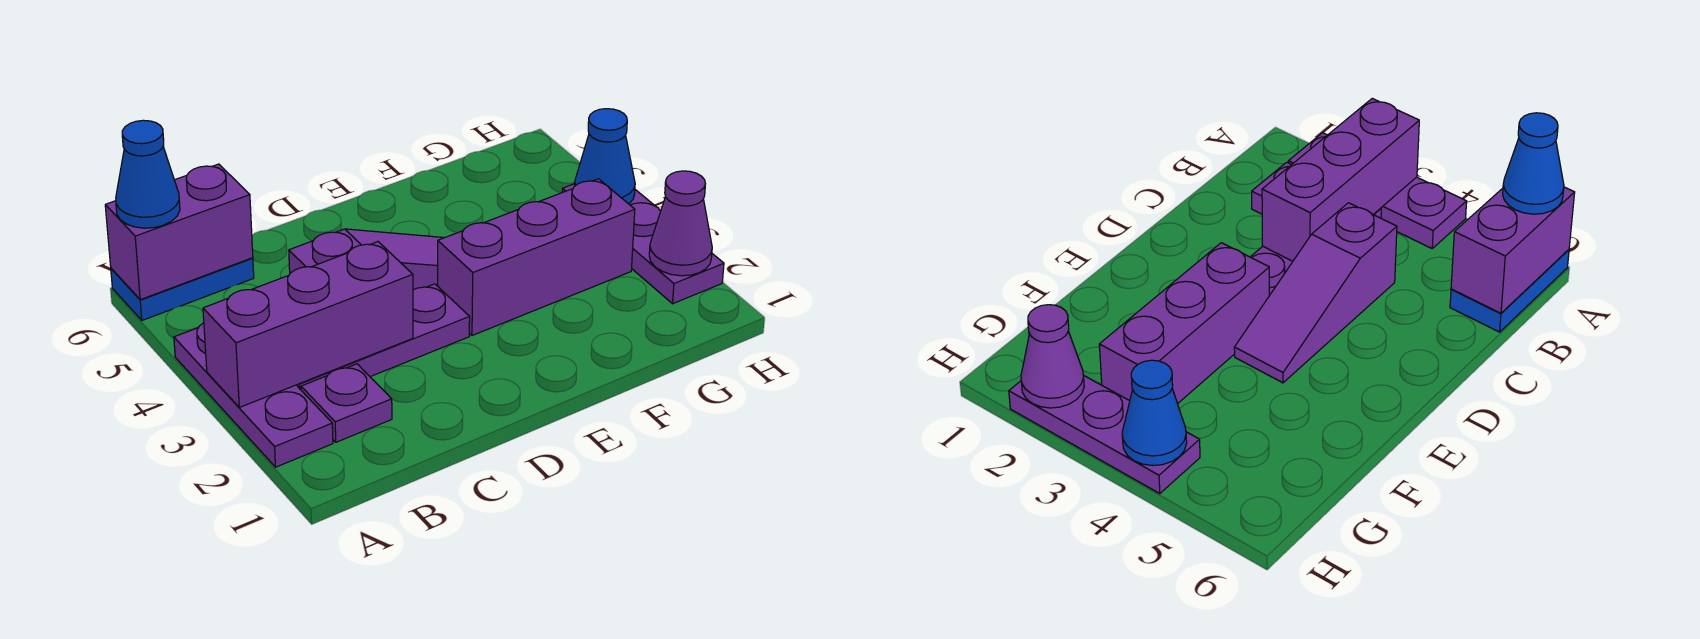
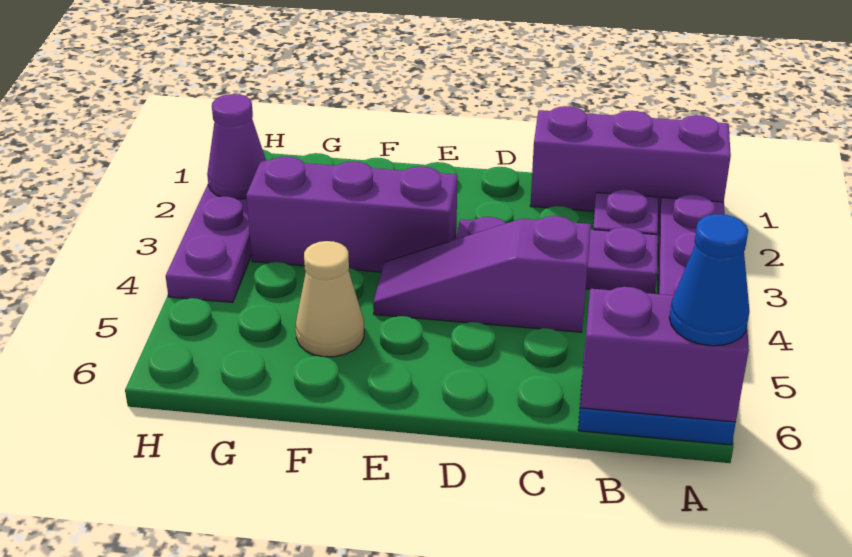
purple 1x3 brick [203,242,413,407] -> purple 1x3 brick moved to [530,106,731,216]
none -> tan 1x1 cone [296,241,364,357]
blue 1x1 cone [575,109,635,204] -> none

